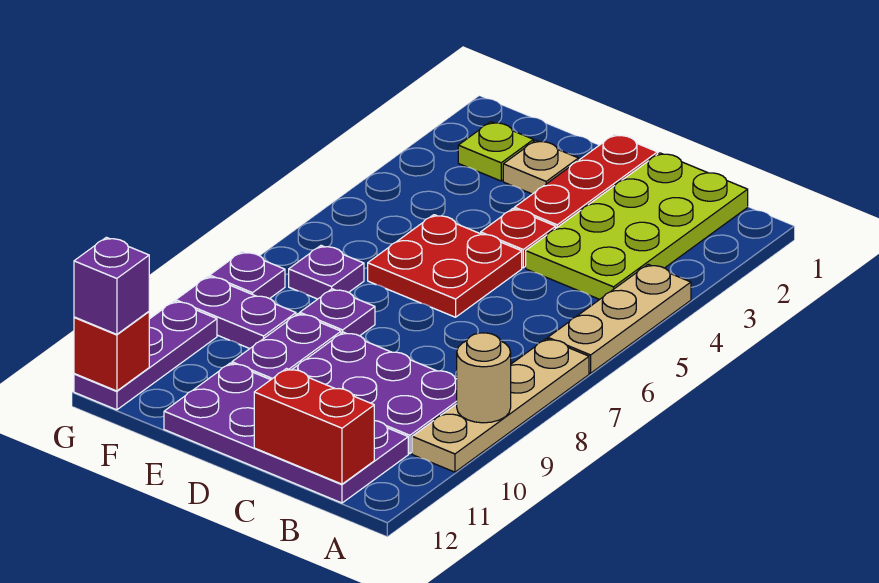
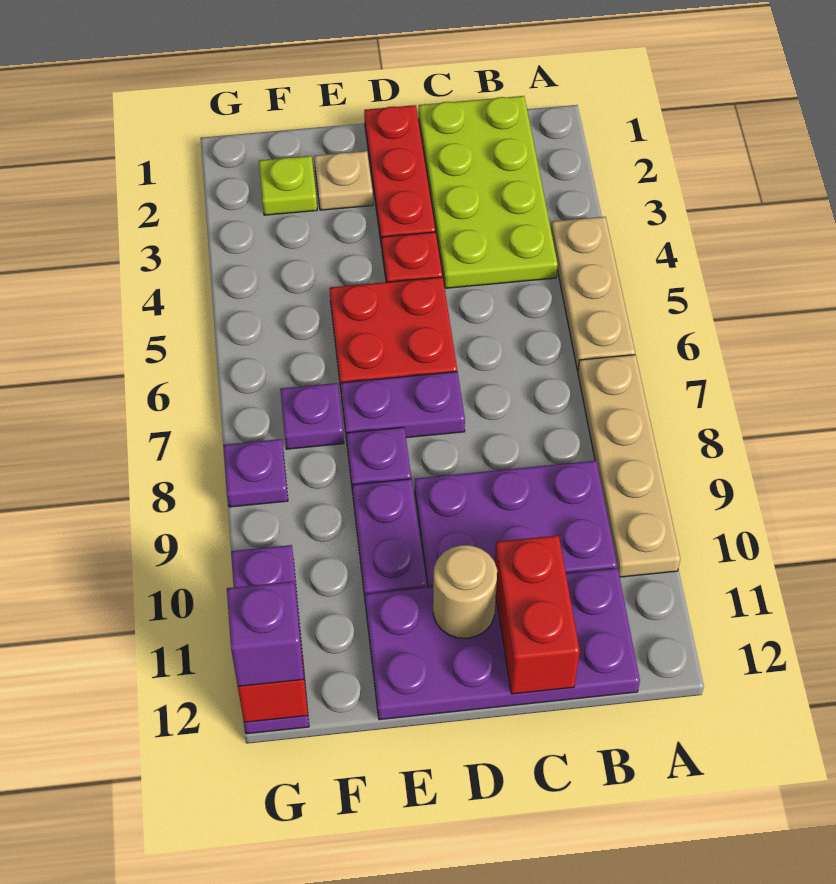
tan 1x1 round brick [457,333,511,423] -> tan 1x1 round brick moved to [433,545,497,638]
red 1x2 brick [254,369,374,484] -> red 1x2 brick turned to [495,535,580,694]
purple 1x2 plate [176,276,296,349] -> purple 1x2 plate moved to [341,372,465,440]

